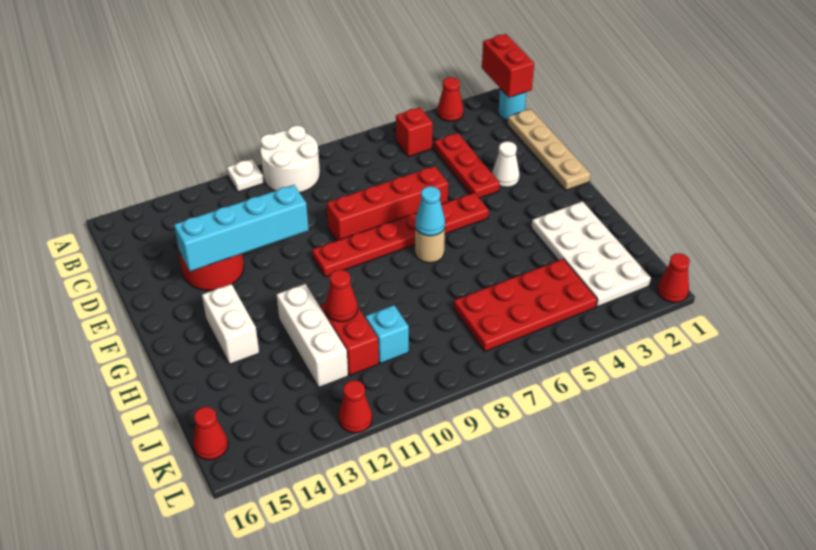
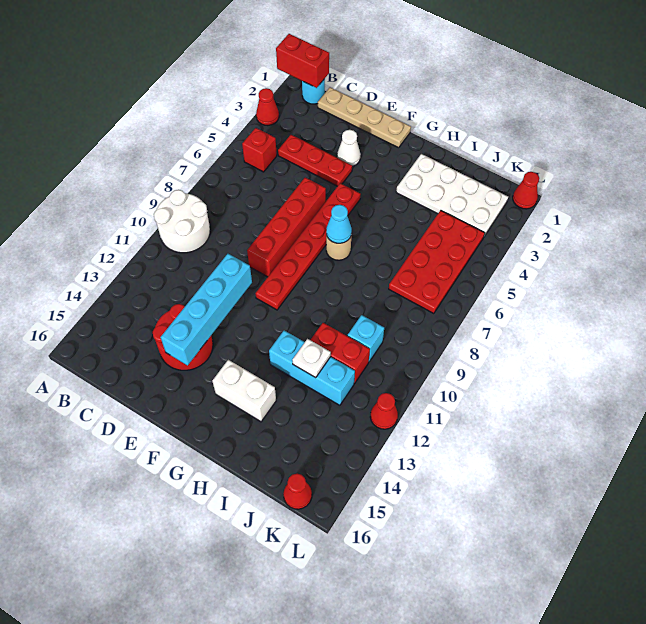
white 1x1 plate [227,159,264,192] -> white 1x1 plate moved to [292,339,331,378]
white 1x3 brick [276,284,348,387] -> cyan 1x3 brick [269,330,355,405]
red 1x1 cone [325,270,358,322] -> none

